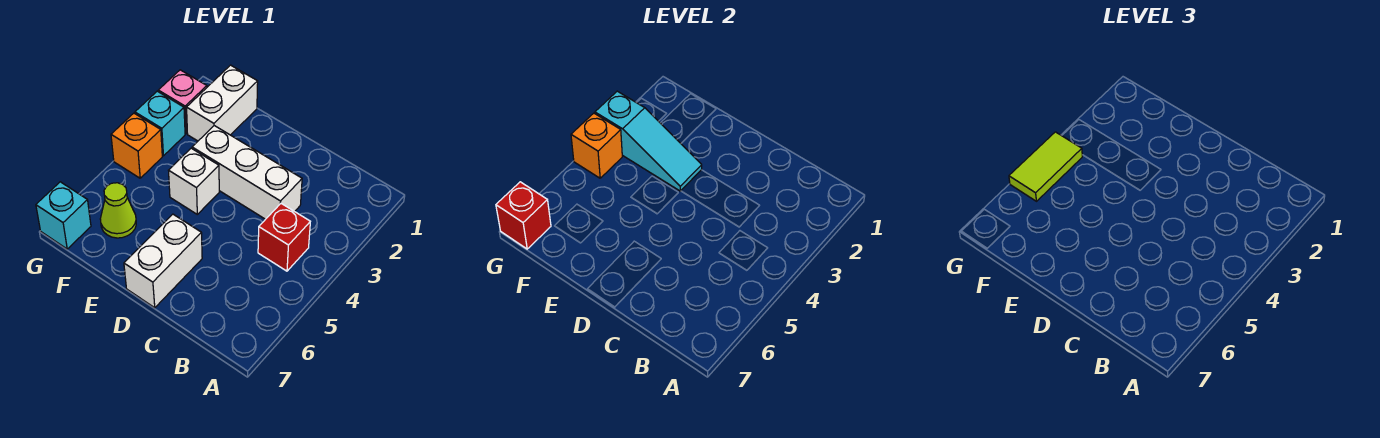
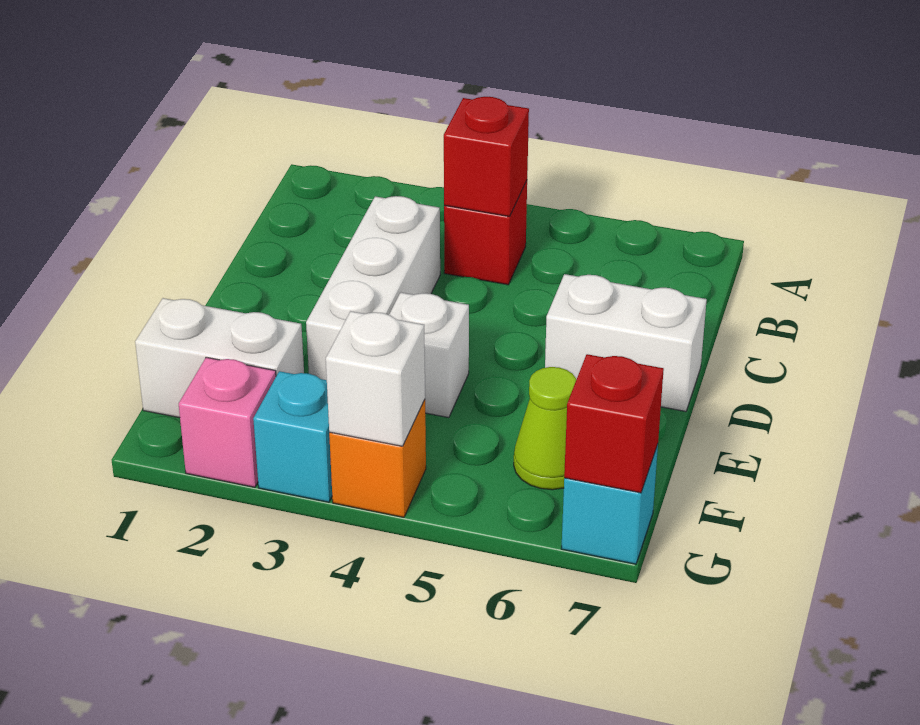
none -> red 1x1 brick [444,97,529,216]
cyan 1x3 slope [595,91,702,191] -> none
orange 1x1 brick [571,113,622,178] -> white 1x1 brick [326,311,425,446]
lime 1x2 tile [1009,132,1082,201] -> none

